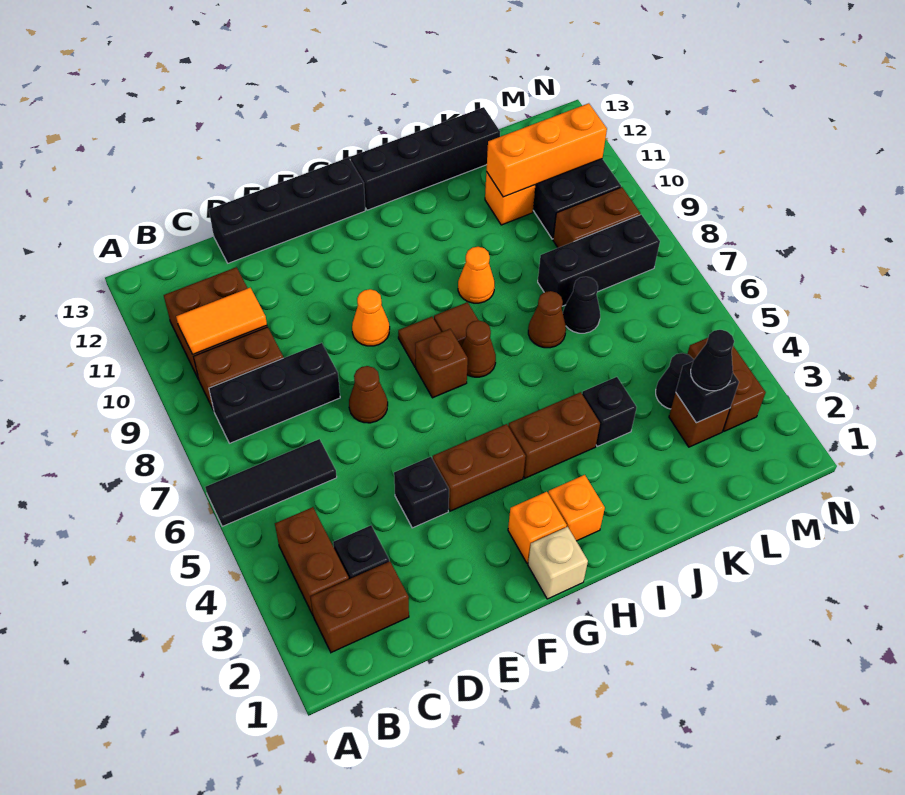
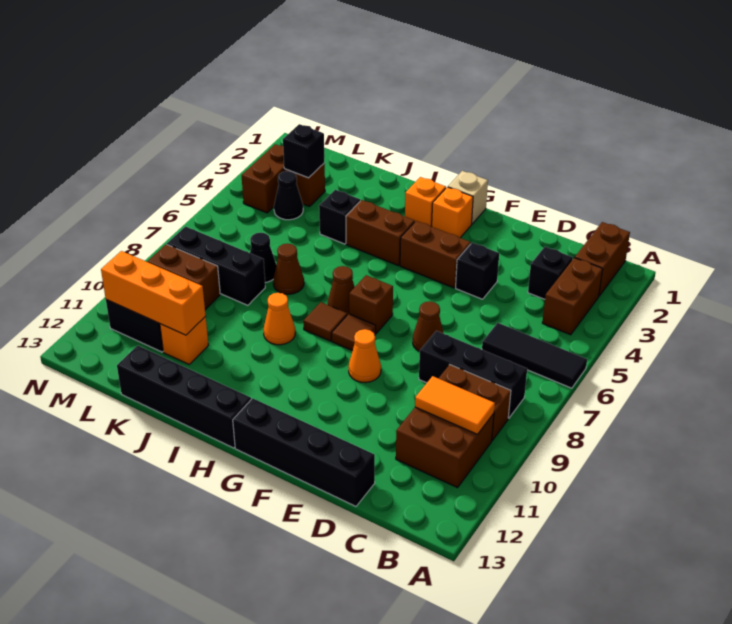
brown 1x2 brick [311,561,409,653] -> brown 1x2 brick turned to [575,222,630,296]
black 1x1 cone [691,330,734,391] -> none

